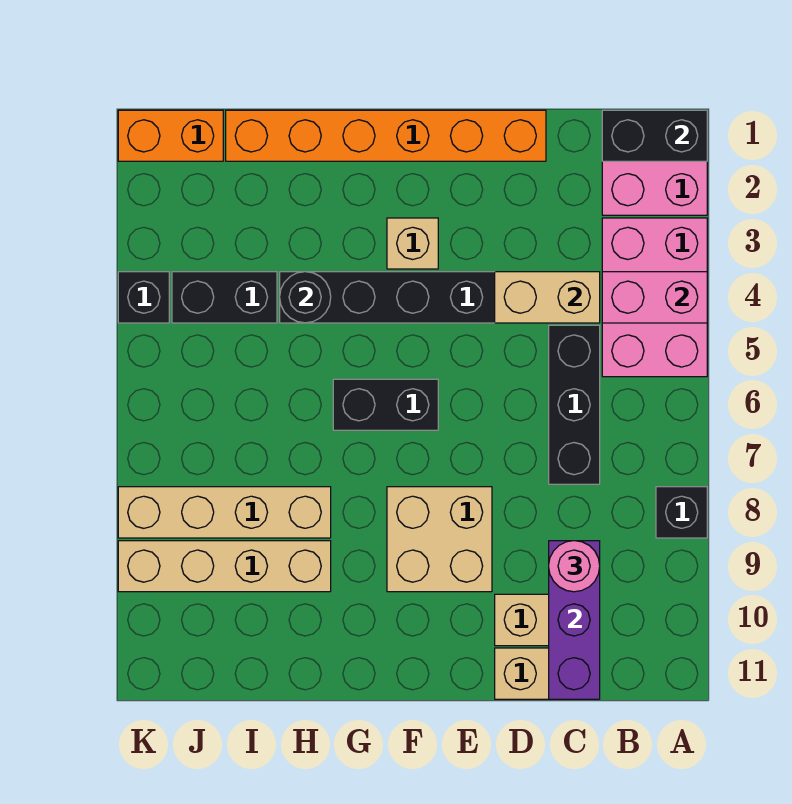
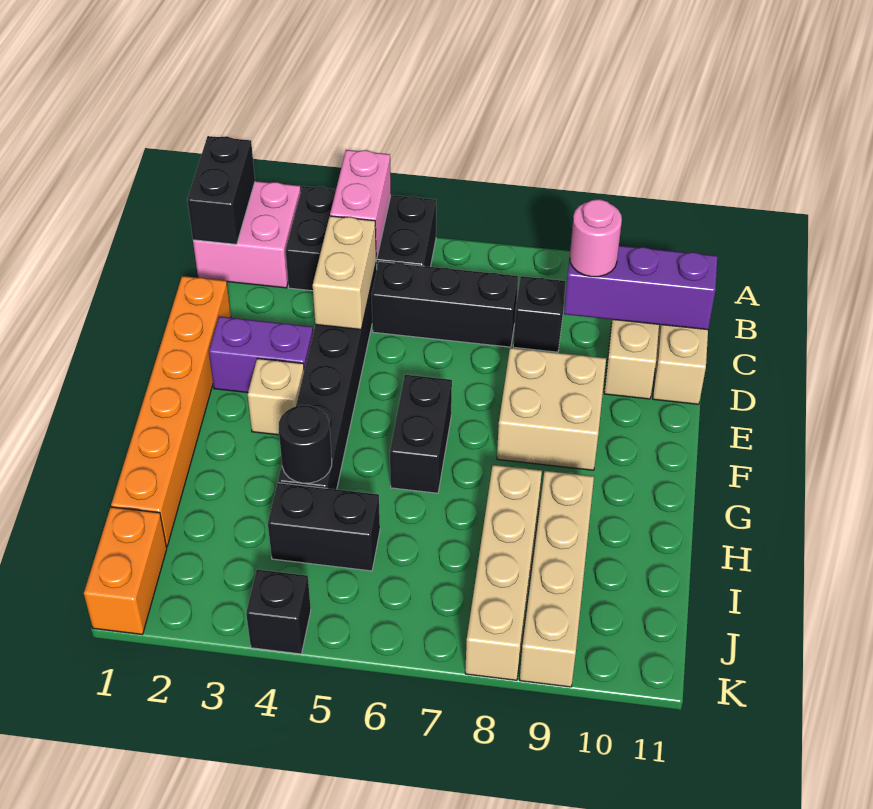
pink 2x3 brick [602,218,707,377] -> black 2x3 brick [286,186,436,291]
black 1x1 brick [656,487,707,538] -> black 1x1 brick moved to [513,276,566,352]
none -> purple 1x2 brick [209,316,313,393]
black 1x2 brick [172,272,277,323] -> black 1x2 brick turned to [268,483,380,571]

